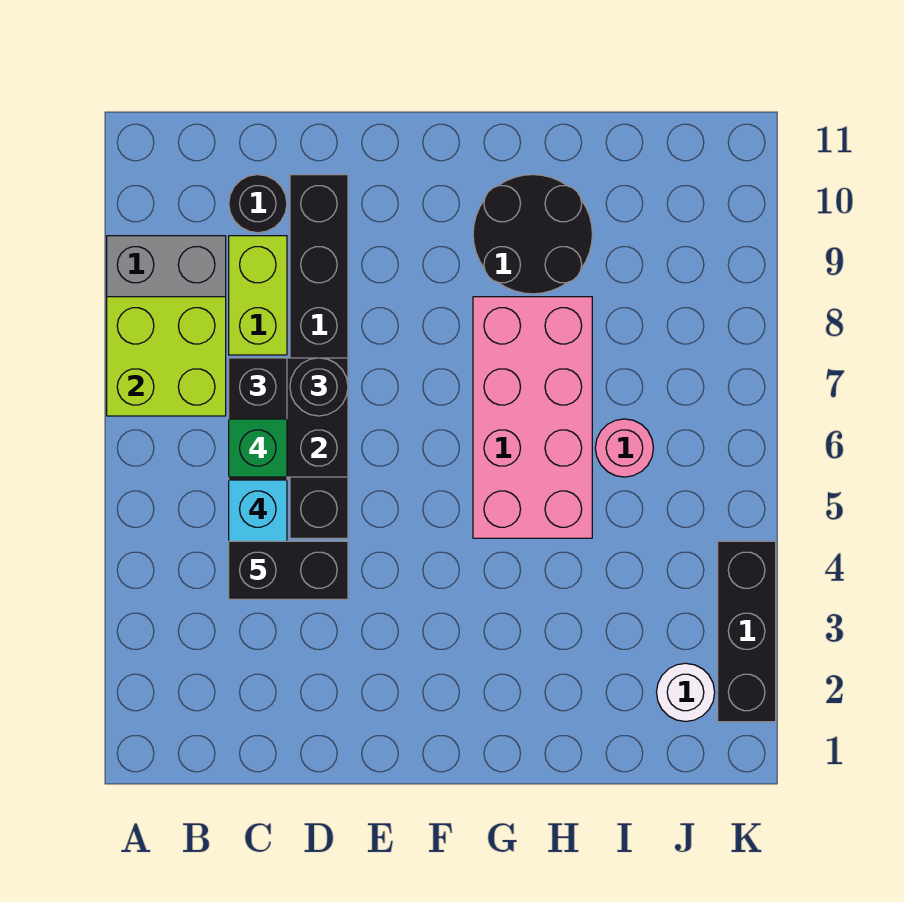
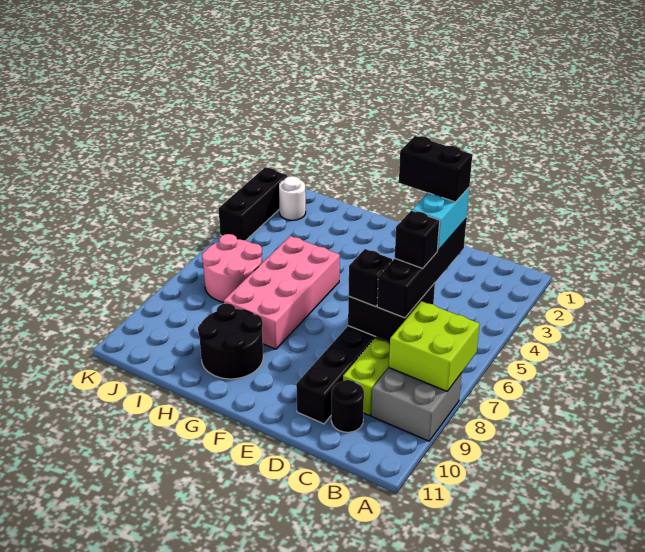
green 1x1 brick [229,419,287,477] -> black 1x1 brick [395,210,440,268]
black 1x1 round brick [290,358,348,416] -> black 1x1 brick [348,249,392,307]
pink 1x1 round brick [595,419,653,477] -> pink 2x2 round brick [202,234,262,302]

